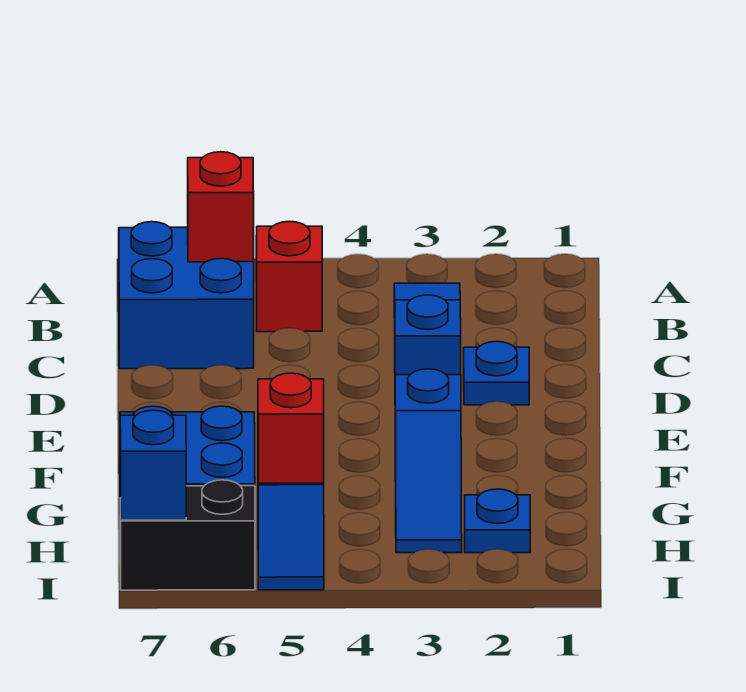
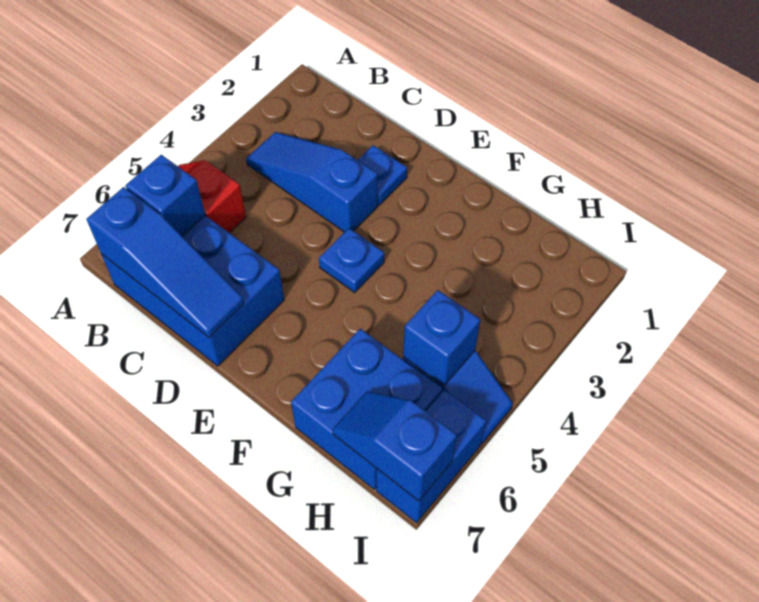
blue 2x2 brick [119,222,254,369] -> blue 2x3 brick [101,216,284,366]
red 1x1 brick [188,152,254,262] -> blue 1x1 brick [126,155,205,236]
blue 1x3 slope [395,369,462,553] -> blue 1x3 slope moved to [86,187,244,338]
blue 1x1 plate [465,489,530,553] -> blue 1x1 plate moved to [319,228,384,292]
red 1x1 brick [258,373,324,483] -> blue 1x1 brick [403,290,480,386]
black 1x2 brick [120,480,255,590] -> blue 1x2 brick [376,390,486,523]

